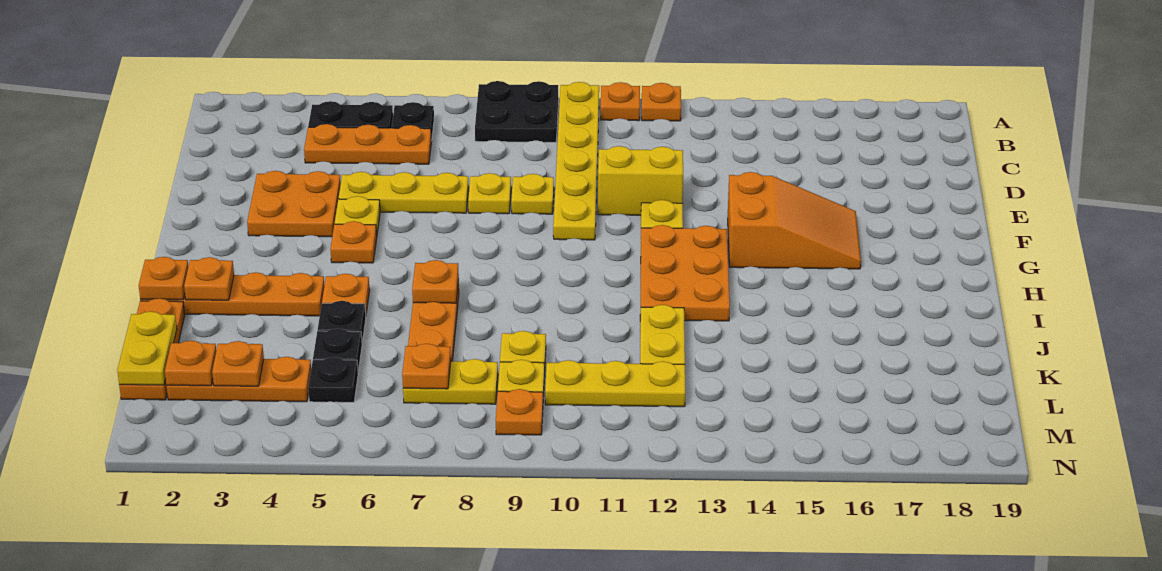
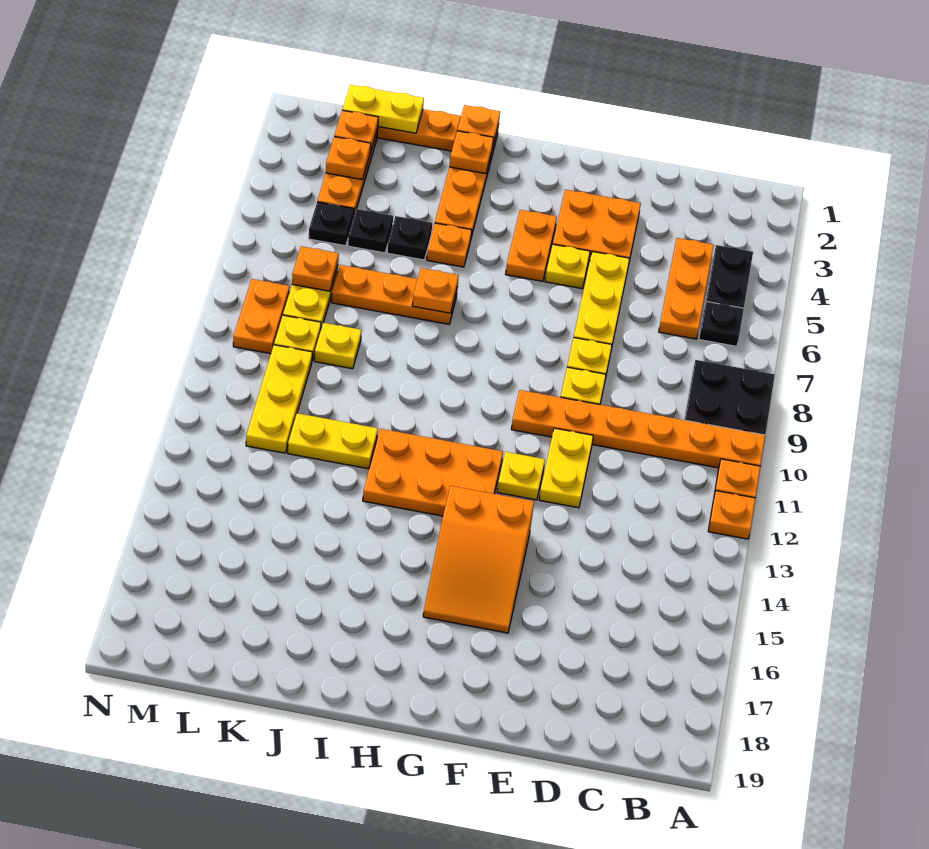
yellow 1x6 plate [553,82,599,240] -> orange 1x6 plate [511,390,765,468]
yellow 1x2 brick [598,146,683,215] -> yellow 1x2 plate [539,428,593,508]
orange 1x1 plate [330,221,377,263] -> orange 1x2 plate [506,210,557,281]
orange 1x1 plate [496,389,543,435] -> orange 1x2 plate [233,279,290,354]

